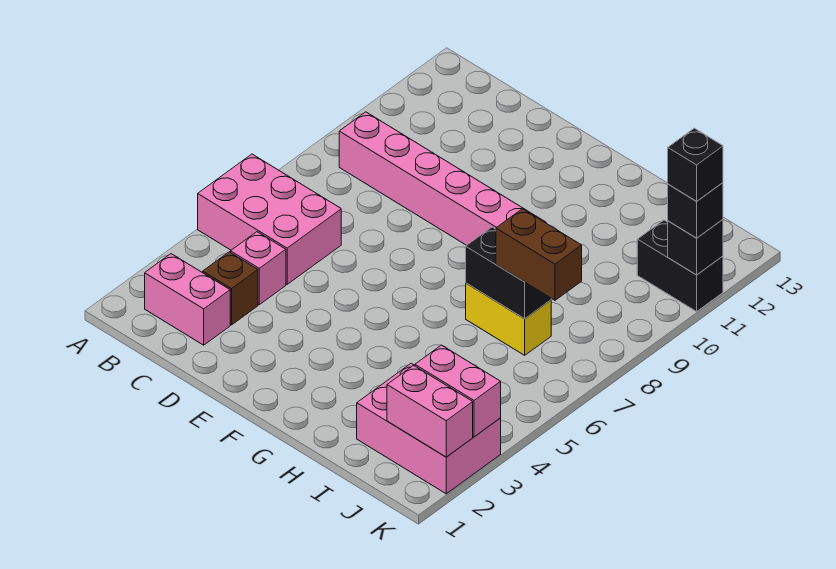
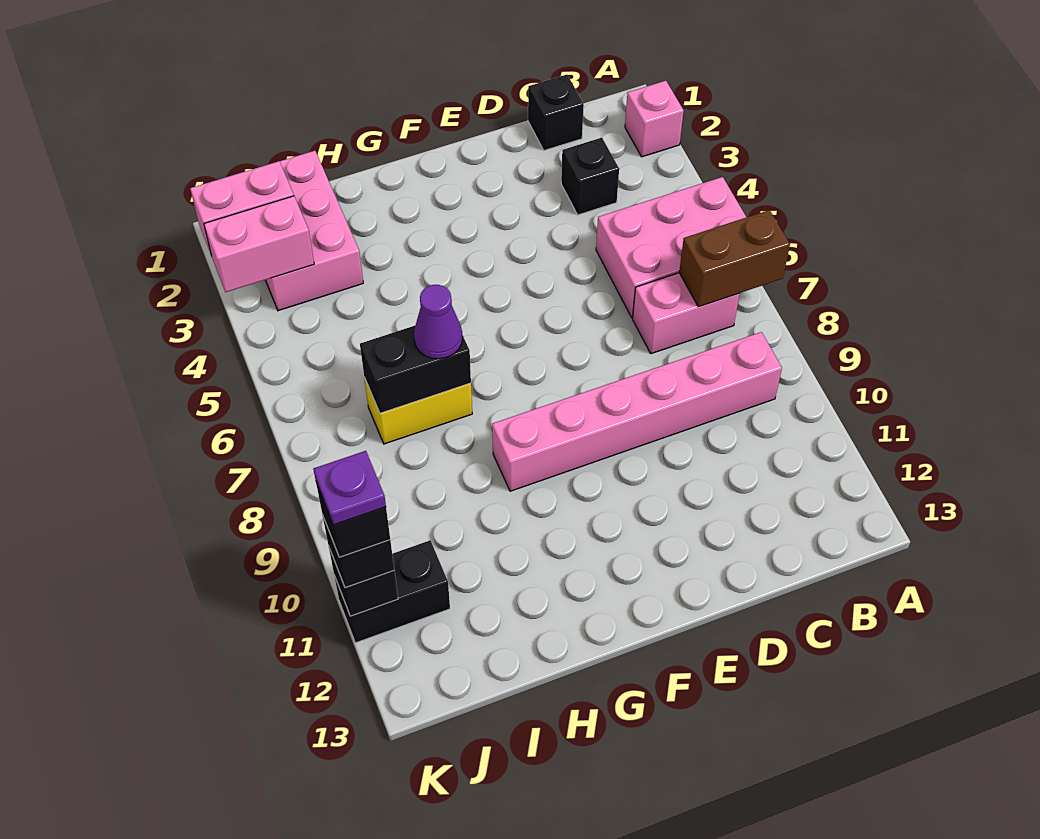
pink 1x2 brick [145,254,230,345] -> pink 1x2 brick moved to [633,273,740,354]
none -> black 1x1 brick [528,75,584,150]
brown 1x1 brick [203,252,258,325] -> black 1x1 brick [561,137,619,215]
pink 1x1 brick [230,232,286,305] -> pink 1x1 brick moved to [625,81,684,157]
none -> purple 1x1 cone [414,285,463,359]
pink 2x3 brick [357,363,501,494] -> pink 2x3 brick turned to [266,151,363,311]
brown 1x2 brick [496,209,582,300] -> brown 1x2 brick moved to [679,210,790,307]
none -> purple 1x1 plate [314,451,386,525]

